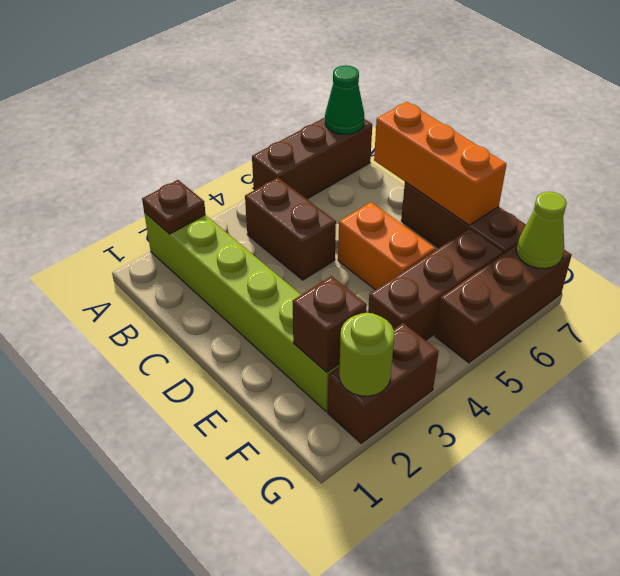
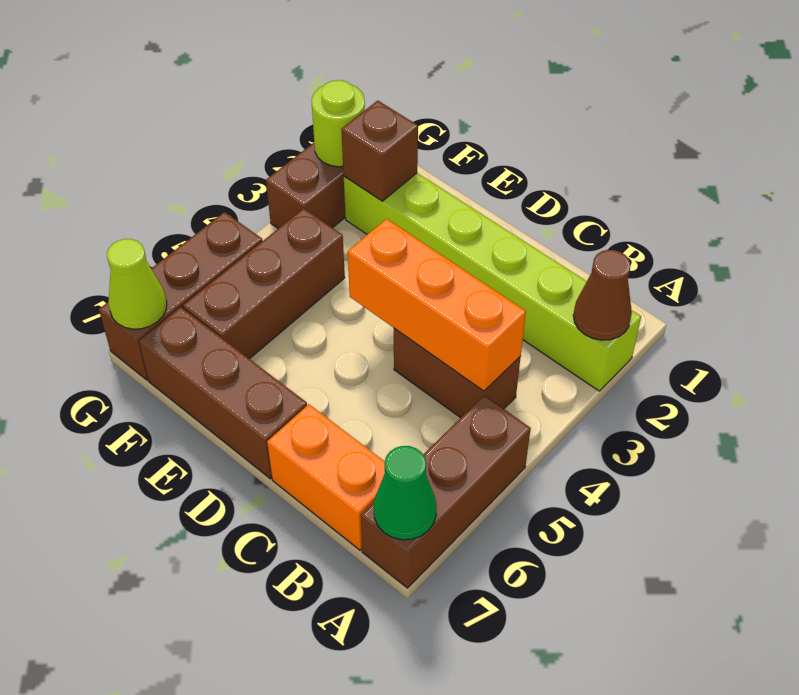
brown 1x1 plate [142,180,206,234] -> brown 1x1 cone [573,250,632,340]
orange 1x3 brick [374,102,507,225] -> orange 1x3 brick moved to [348,219,526,391]
orange 1x2 brick [338,202,435,290] -> orange 1x2 brick moved to [267,404,385,550]

